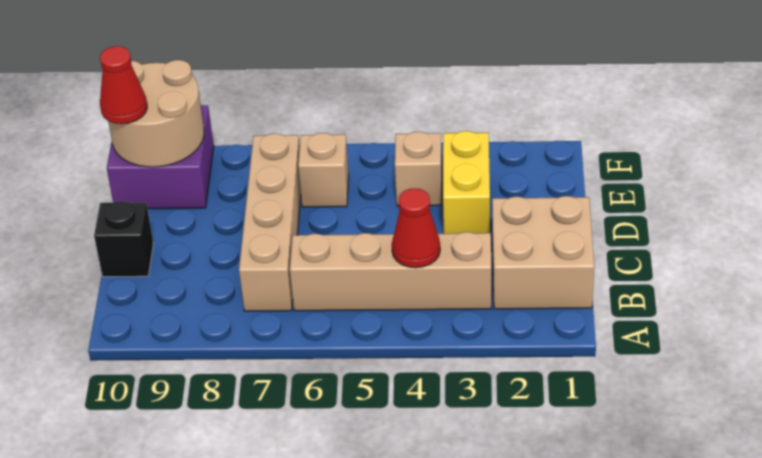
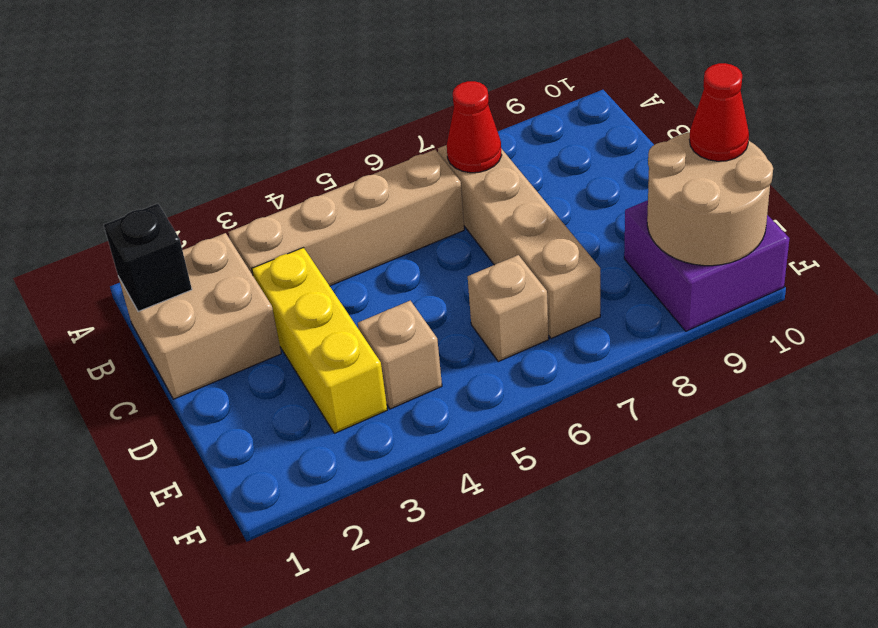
red 1x1 cone [392,188,440,268] -> red 1x1 cone moved to [447,81,502,173]
black 1x1 brick [94,201,153,277] -> black 1x1 brick moved to [104,204,192,312]
yellow 1x2 brick [443,131,490,234] -> yellow 1x3 brick [252,248,387,433]

